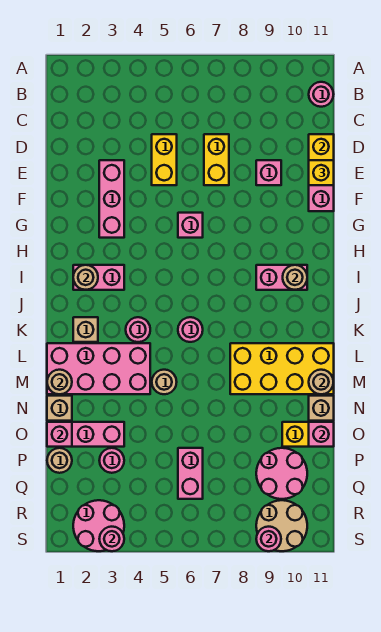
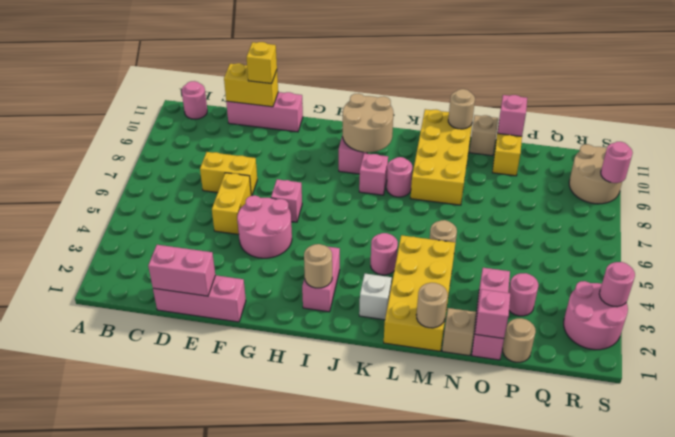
yellow 1x2 brick [152,134,177,185] -> yellow 1x2 brick turned to [212,173,251,234]
pink 1x3 brick [99,160,124,238] -> pink 1x3 brick moved to [153,275,246,322]
pink 1x1 brick [256,160,281,185] -> pink 1x1 brick moved to [359,153,388,195]
tan 1x1 round brick [283,265,307,290] -> tan 2x2 round brick [343,93,393,152]
tan 1x1 brick [73,317,98,342] -> white 1x1 brick [359,274,392,320]
pink 1x1 round brick [178,317,203,342] -> pink 1x1 round brick moved to [387,157,412,197]
pink 2x4 brick [47,343,150,394] -> yellow 2x4 brick [384,235,455,351]
pink 1x2 brick [178,448,203,499] -> pink 1x2 brick moved to [148,245,215,296]
pink 2x2 round brick [256,448,307,499] -> pink 2x2 round brick moved to [237,195,292,258]

